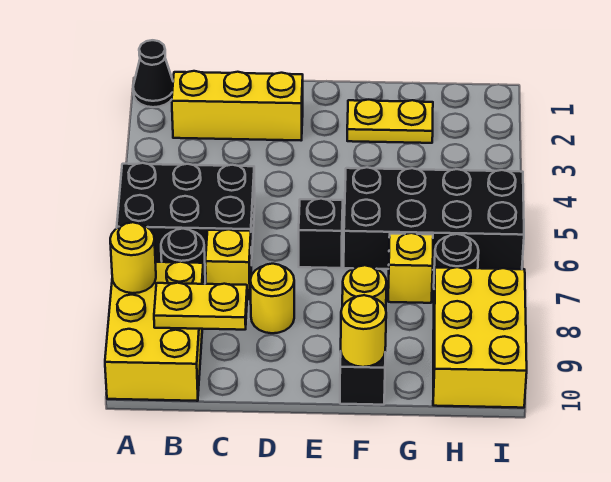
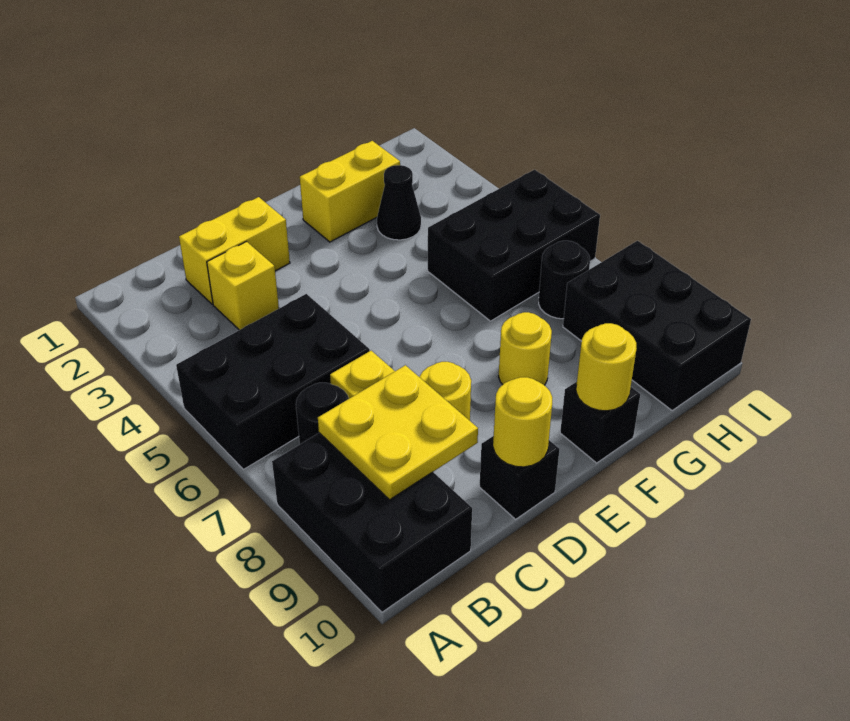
black 1x1 cone [133,40,173,107] -> black 1x1 cone moved to [377,165,421,240]
yellow 2x3 brick [105,262,204,401] -> black 2x3 brick [272,433,472,612]
yellow 1x1 round brick [110,222,156,293] -> yellow 1x1 round brick moved to [493,377,552,467]
yellow 1x3 brick [172,71,303,140] -> yellow 1x2 brick [179,197,290,304]
yellow 1x2 plate [154,283,247,330] -> yellow 2x2 plate [318,365,478,500]
black 1x1 brick [299,199,343,268] -> black 1x1 brick moved to [480,436,560,519]
yellow 1x2 plate [347,100,433,143] -> yellow 1x2 brick [300,141,400,242]
black 2x4 brick [344,167,524,270] -> black 2x3 brick [428,170,600,321]
yellow 1x1 brick [388,233,433,303] -> yellow 1x1 brick moved to [207,242,279,330]
yellow 2x3 brick [433,267,527,408] -> black 2x3 brick [563,241,751,410]

